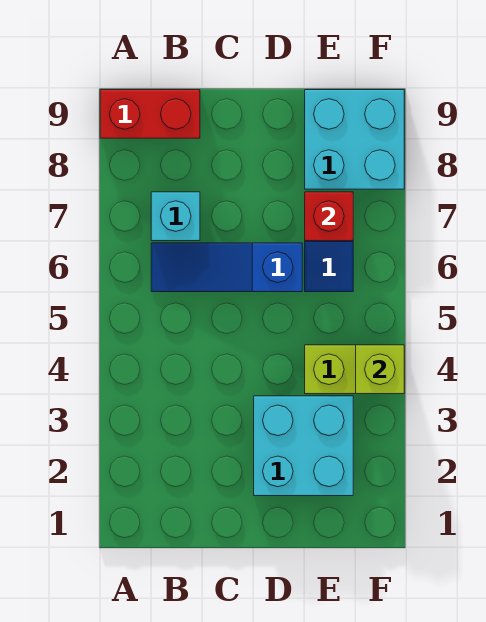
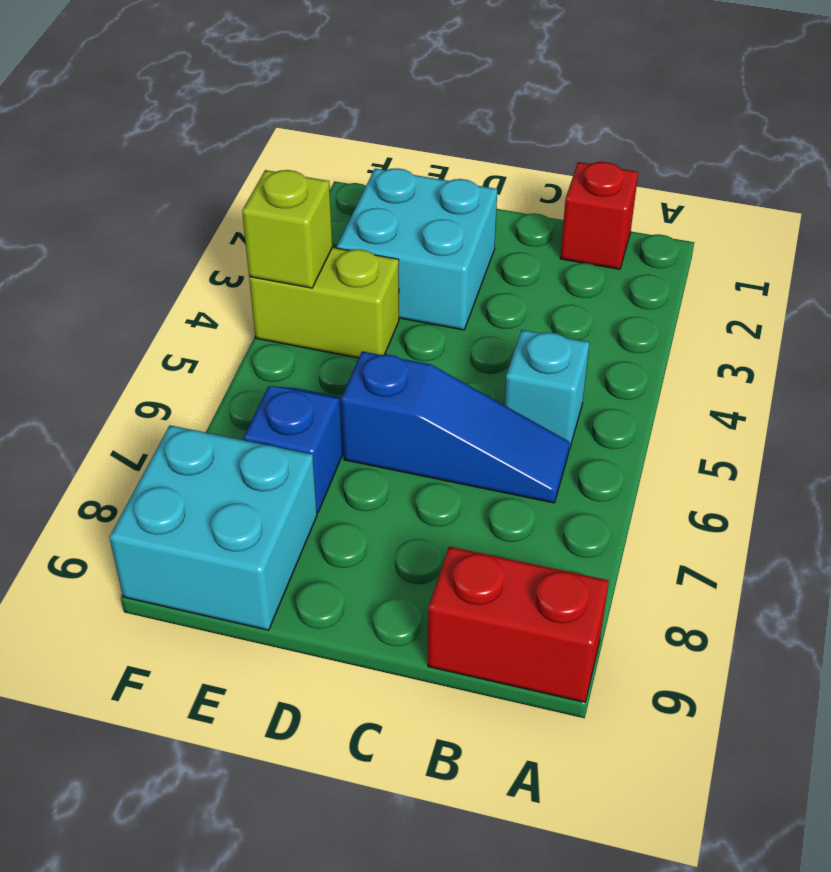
cyan 1x1 brick [151,192,200,241] -> cyan 1x1 brick moved to [504,330,589,450]
red 1x1 brick [305,192,353,241] -> red 1x1 brick moved to [560,162,638,269]

